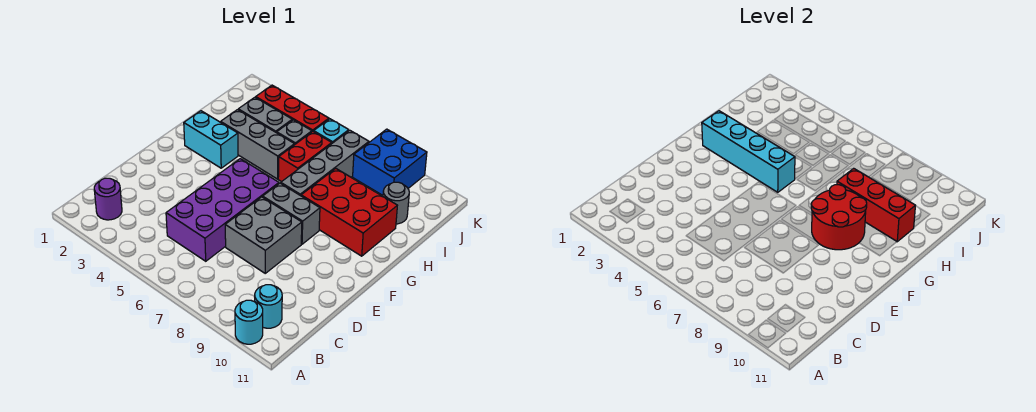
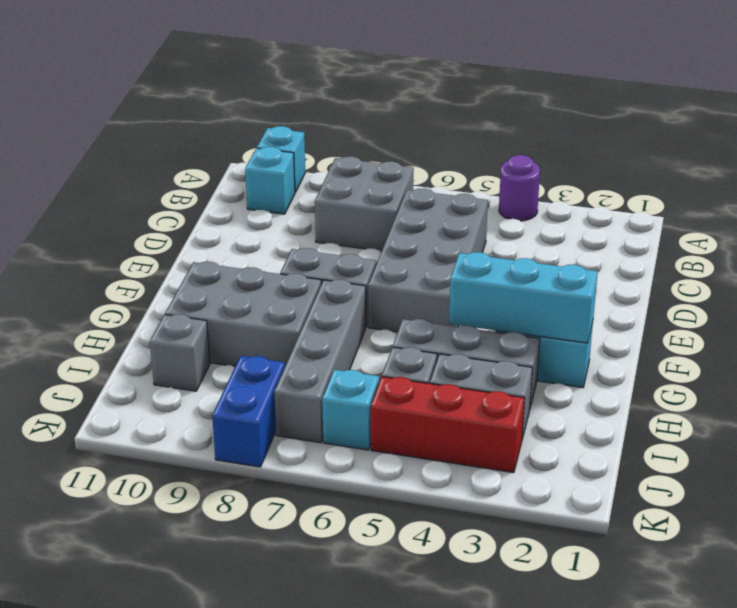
cyan 1x1 round brick [235,300,263,344] -> cyan 1x1 brick [257,126,305,192]
purple 1x1 round brick [94,178,122,220] -> purple 1x1 round brick moved to [499,155,540,221]
cyan 1x1 round brick [255,285,282,328] -> cyan 1x1 brick [245,147,295,214]
purple 2x4 brick [166,159,279,261] -> grey 2x4 brick [368,188,488,332]
grey 2x2 brick [225,197,302,273] -> grey 2x2 brick moved to [315,156,414,251]
red 2x2 round brick [811,185,867,250] -> none
cyan 1x4 brick [702,111,795,192] -> cyan 1x3 brick [449,252,598,343]
red 2x3 brick [301,168,397,256] -> grey 2x3 brick [165,262,321,366]
red 1x2 brick [278,132,332,182] -> none
red 1x3 brick [837,168,915,242] -> none
grey 1x1 round brick [383,182,409,224] -> grey 1x1 brick [150,314,210,391]
blue 2x2 brick [353,129,427,195] -> blue 1x2 brick [212,356,285,467]

